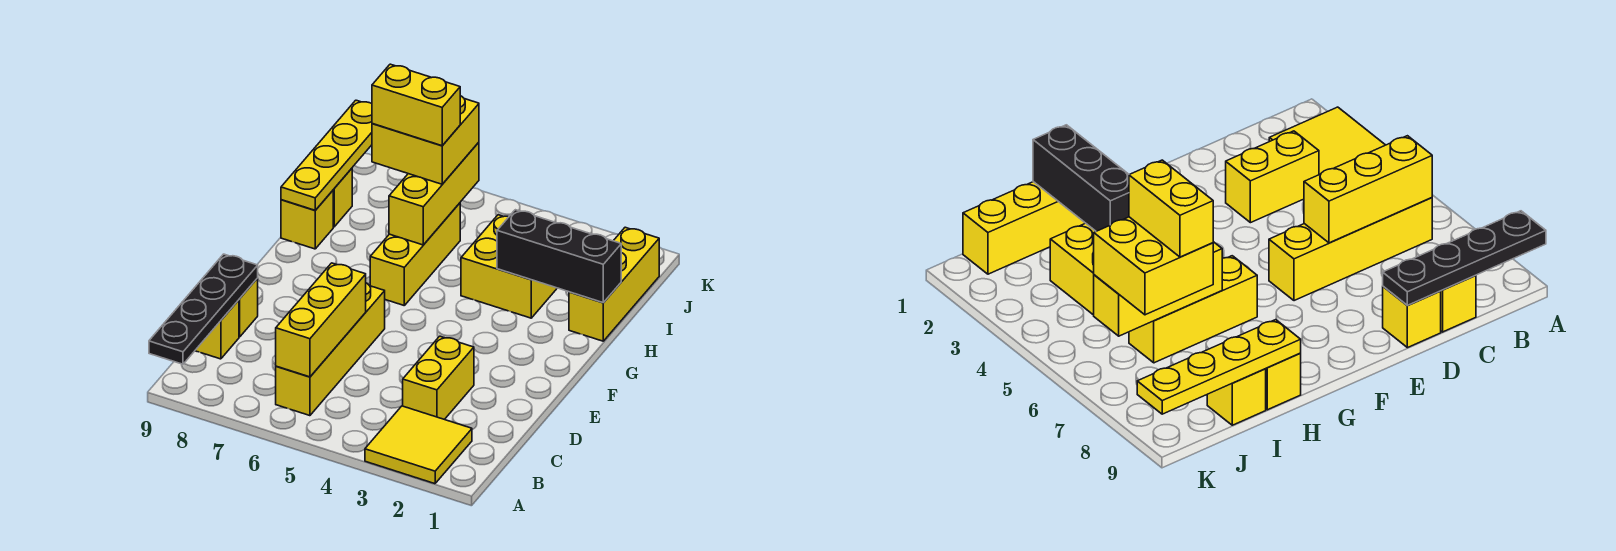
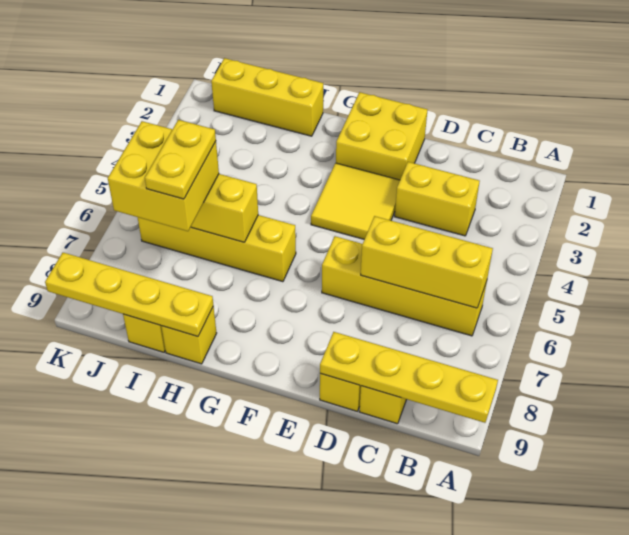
yellow 2x2 tile [365,406,472,484] -> yellow 2x2 tile moved to [311,163,400,239]
black 1x4 plate [149,254,258,364] -> yellow 1x4 plate [320,332,498,423]
yellow 1x3 brick [370,203,460,305] -> yellow 1x4 brick [138,215,296,282]
black 1x3 brick [497,210,621,303] -> none
yellow 2x2 brick [461,215,557,318] -> yellow 2x2 brick moved to [336,92,427,180]
yellow 1x2 brick [372,64,460,146] -> yellow 1x2 plate [145,120,216,199]

